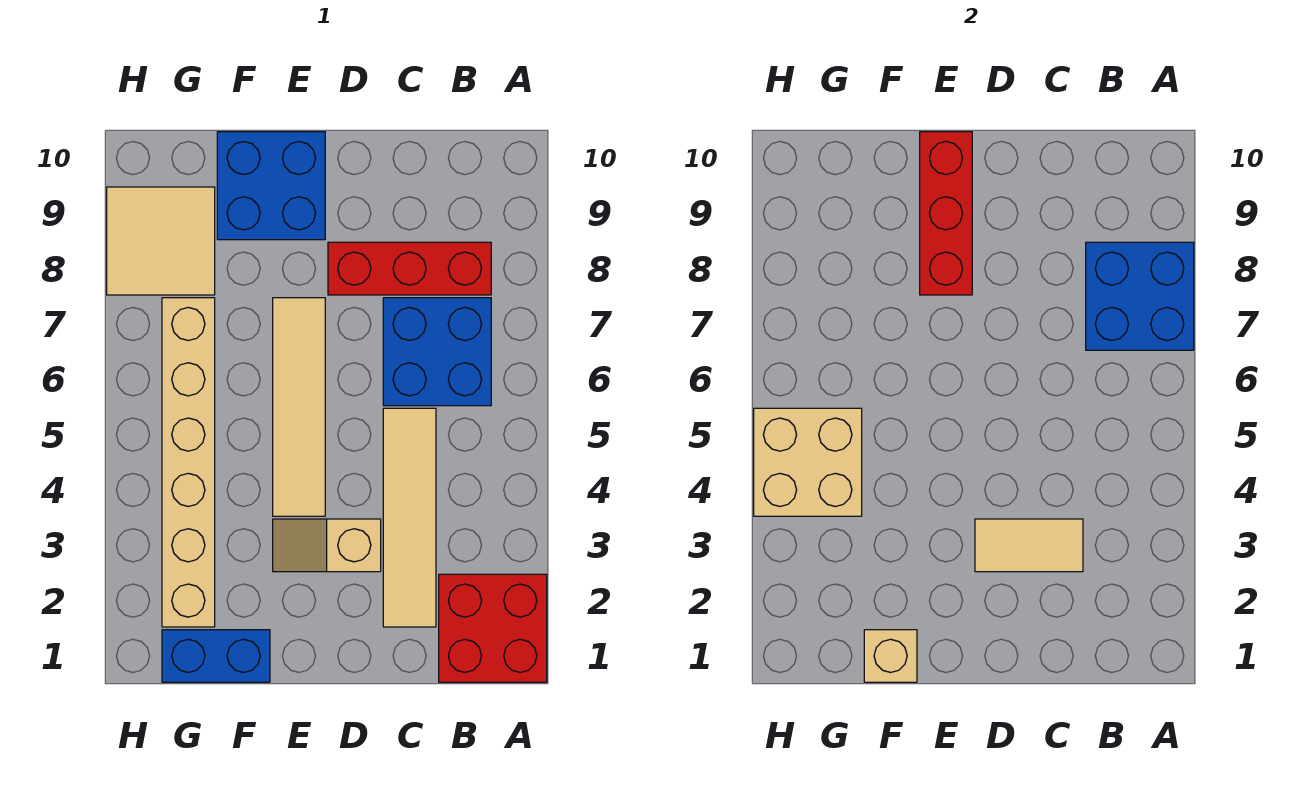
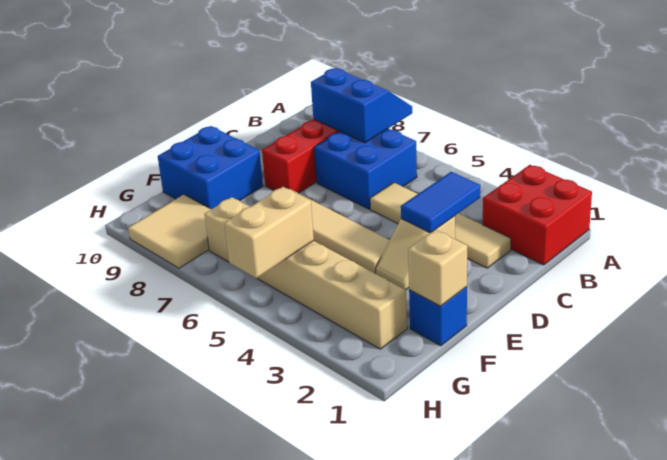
blue 2x2 brick [1086,242,1194,350] -> blue 2x2 slope [311,68,412,143]
tan 1x2 tile [975,519,1083,572] -> blue 1x2 tile [401,172,481,233]
red 1x3 brick [920,132,972,295] -> none
blue 1x2 brick [162,630,270,682] -> blue 1x1 brick [409,287,467,346]
tan 2x2 brick [754,408,862,516] -> tan 1x2 brick [224,187,314,278]

